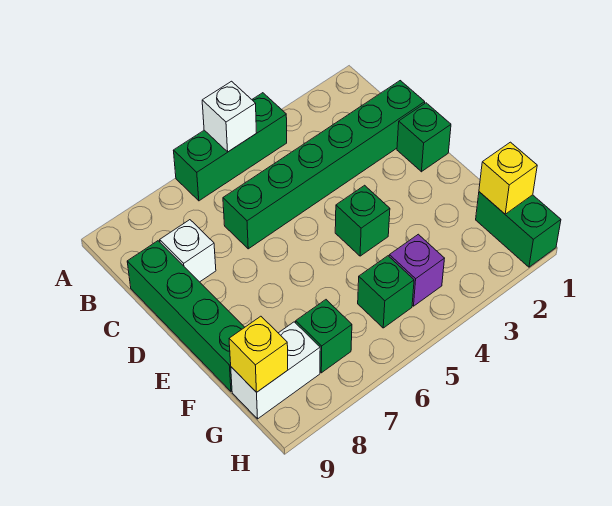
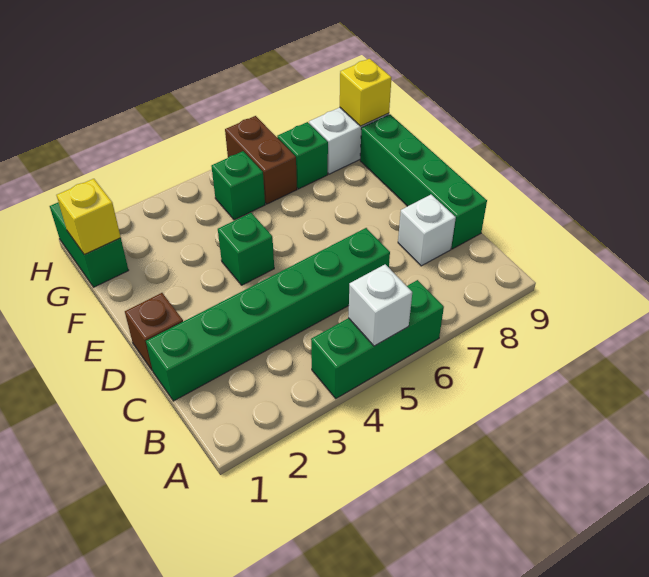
green 1x1 brick [397,103,451,172] -> brown 1x1 brick [125,293,183,371]
purple 1x1 brick [389,234,444,306] -> none
none -> brown 1x2 brick [225,116,297,204]

